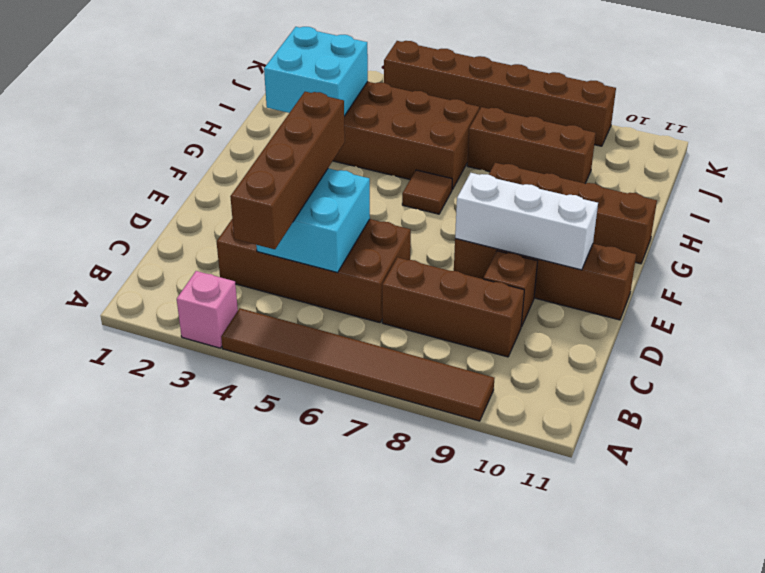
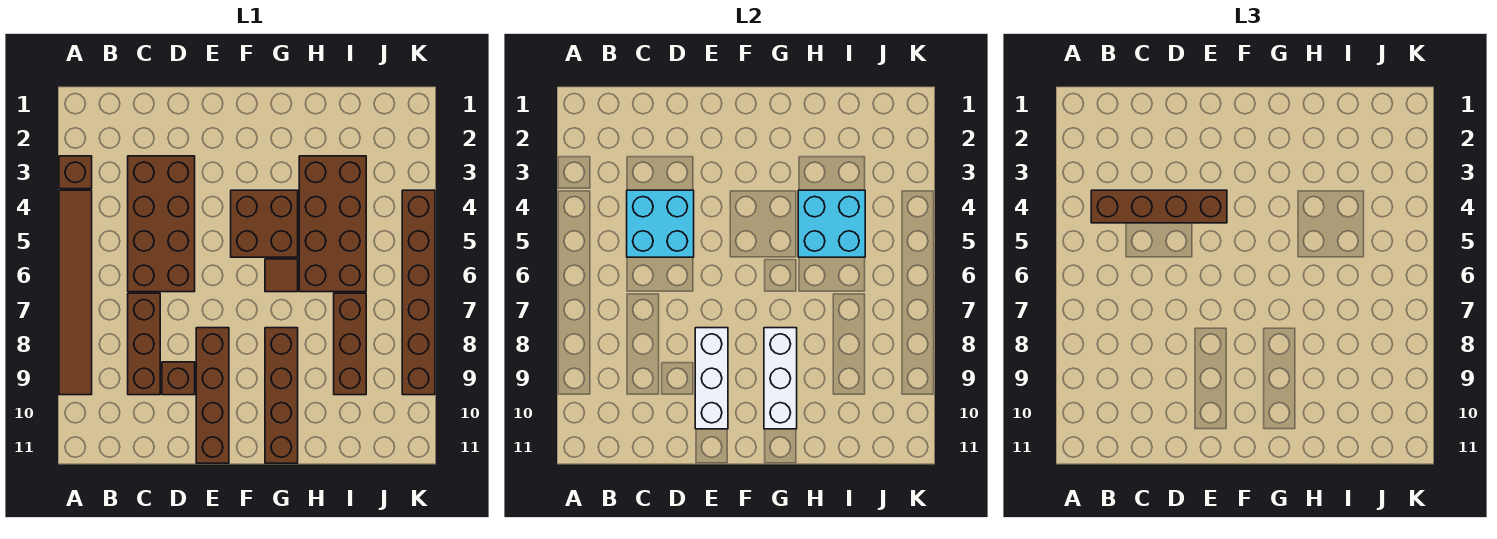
pink 1x1 brick [177,271,238,348] -> brown 1x1 brick [59,156,92,189]
none -> brown 2x2 brick [231,190,298,257]
none -> white 1x3 brick [764,328,797,429]
cyan 2x2 brick [264,27,368,116] -> cyan 2x2 brick moved to [798,190,865,257]

